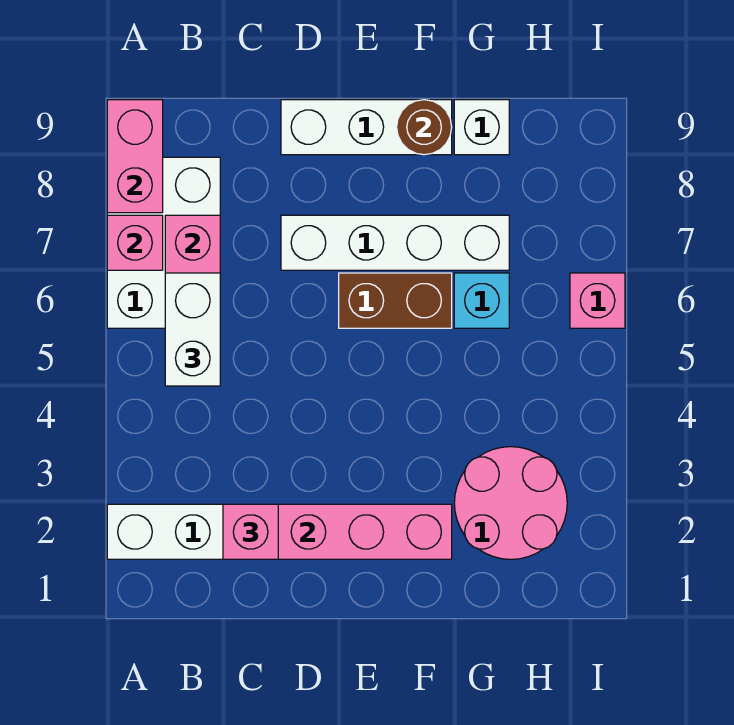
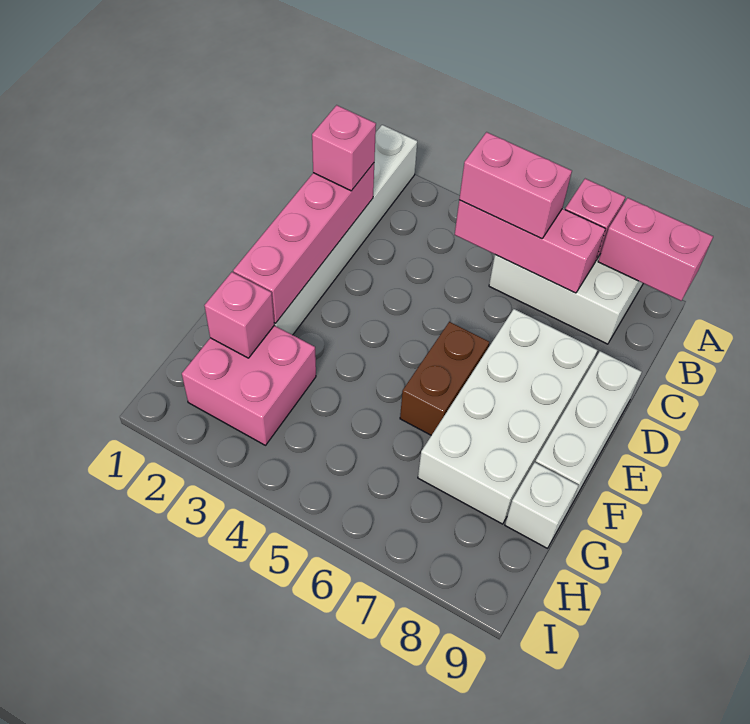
white 1x2 brick [165,273,220,386] -> pink 1x2 brick [459,132,572,238]
white 1x4 brick [281,215,509,270] -> white 2x4 brick [418,309,597,524]
brown 1x1 round brick [397,100,452,155] -> none
pink 2x2 round brick [454,447,567,559] -> pink 2x2 brick [182,326,316,445]
cyan 1x1 brick [454,273,509,328] -> none
pink 1x1 brick [570,273,625,328] -> pink 1x1 brick moved to [204,272,274,358]

